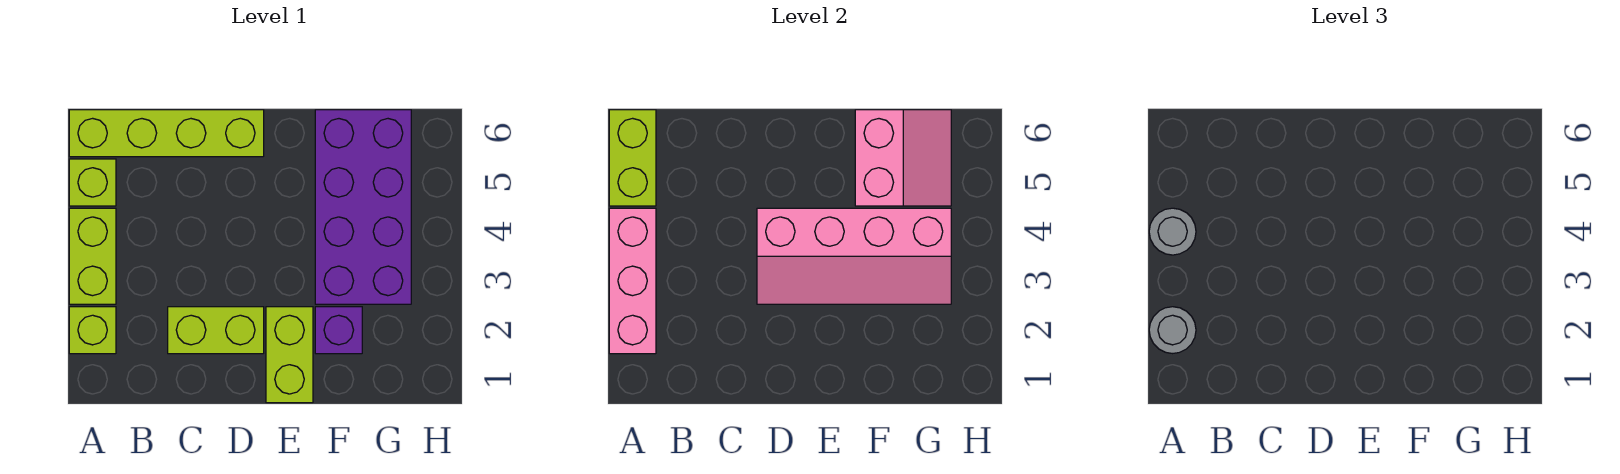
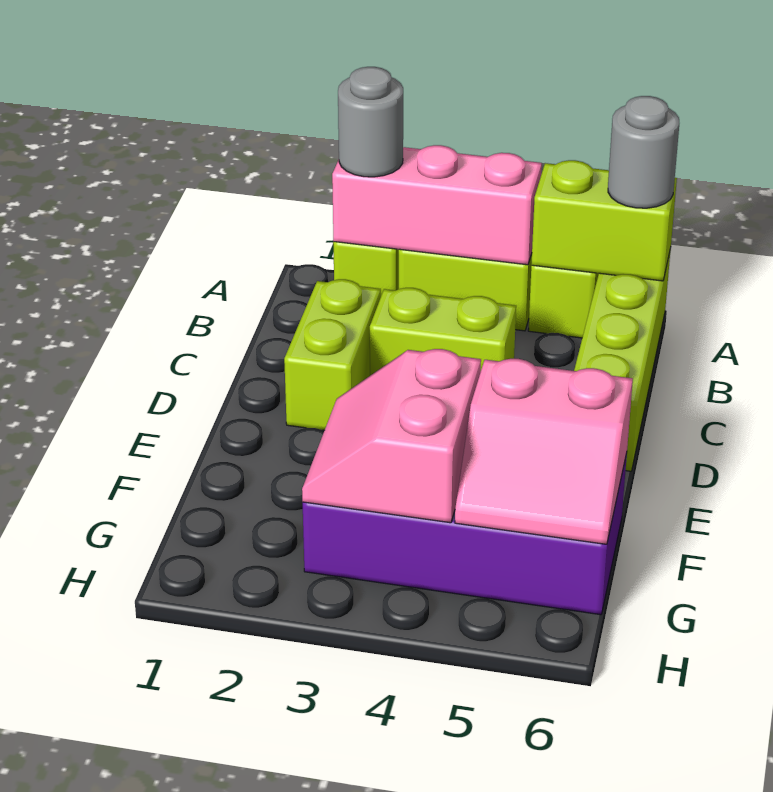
grey 1x1 round brick [1149,208,1196,255] -> grey 1x1 round brick moved to [608,96,679,208]
pink 2x4 slope [757,208,951,304] -> pink 2x2 slope [302,349,481,523]
lime 1x2 brick [266,307,313,403] -> lime 1x2 brick moved to [370,288,516,375]
purple 1x1 brick [315,307,362,354] -> none

